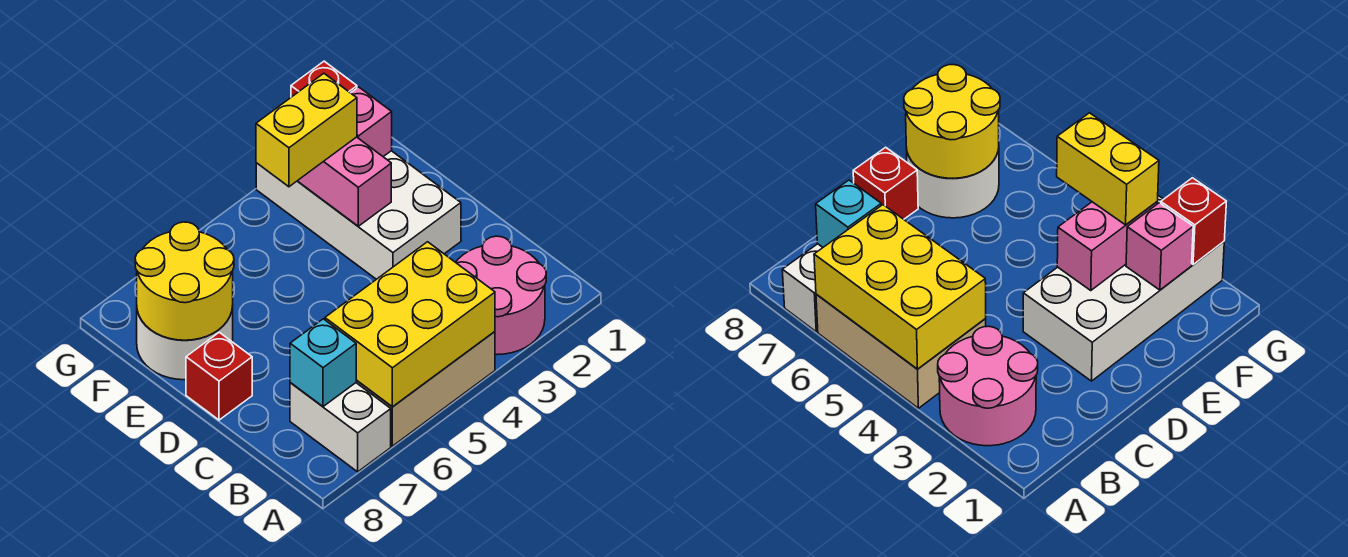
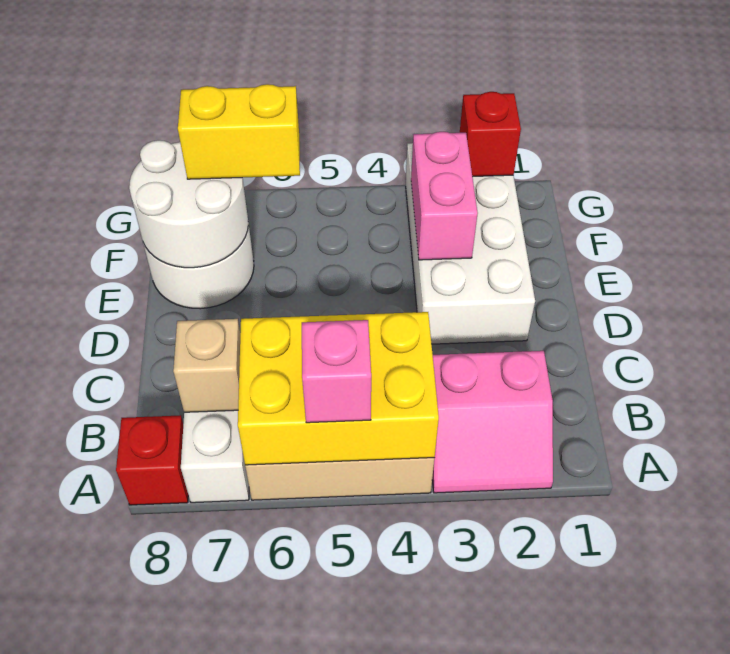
pink 2x2 round brick [456,236,546,355] -> pink 2x2 slope [432,351,553,493]
cyan 1x1 brick [290,319,356,407] -> tan 1x1 brick [173,319,240,412]
red 1x1 brick [186,332,252,420] -> red 1x1 brick moved to [116,415,188,505]
yellow 2x2 round brick [135,222,234,340] -> white 2x2 round brick [129,140,248,268]
pink 1x1 brick [351,87,392,157] -> pink 1x1 brick moved to [302,320,371,423]
yellow 1x2 brick [256,73,357,187] -> yellow 1x2 brick moved to [178,84,300,179]

